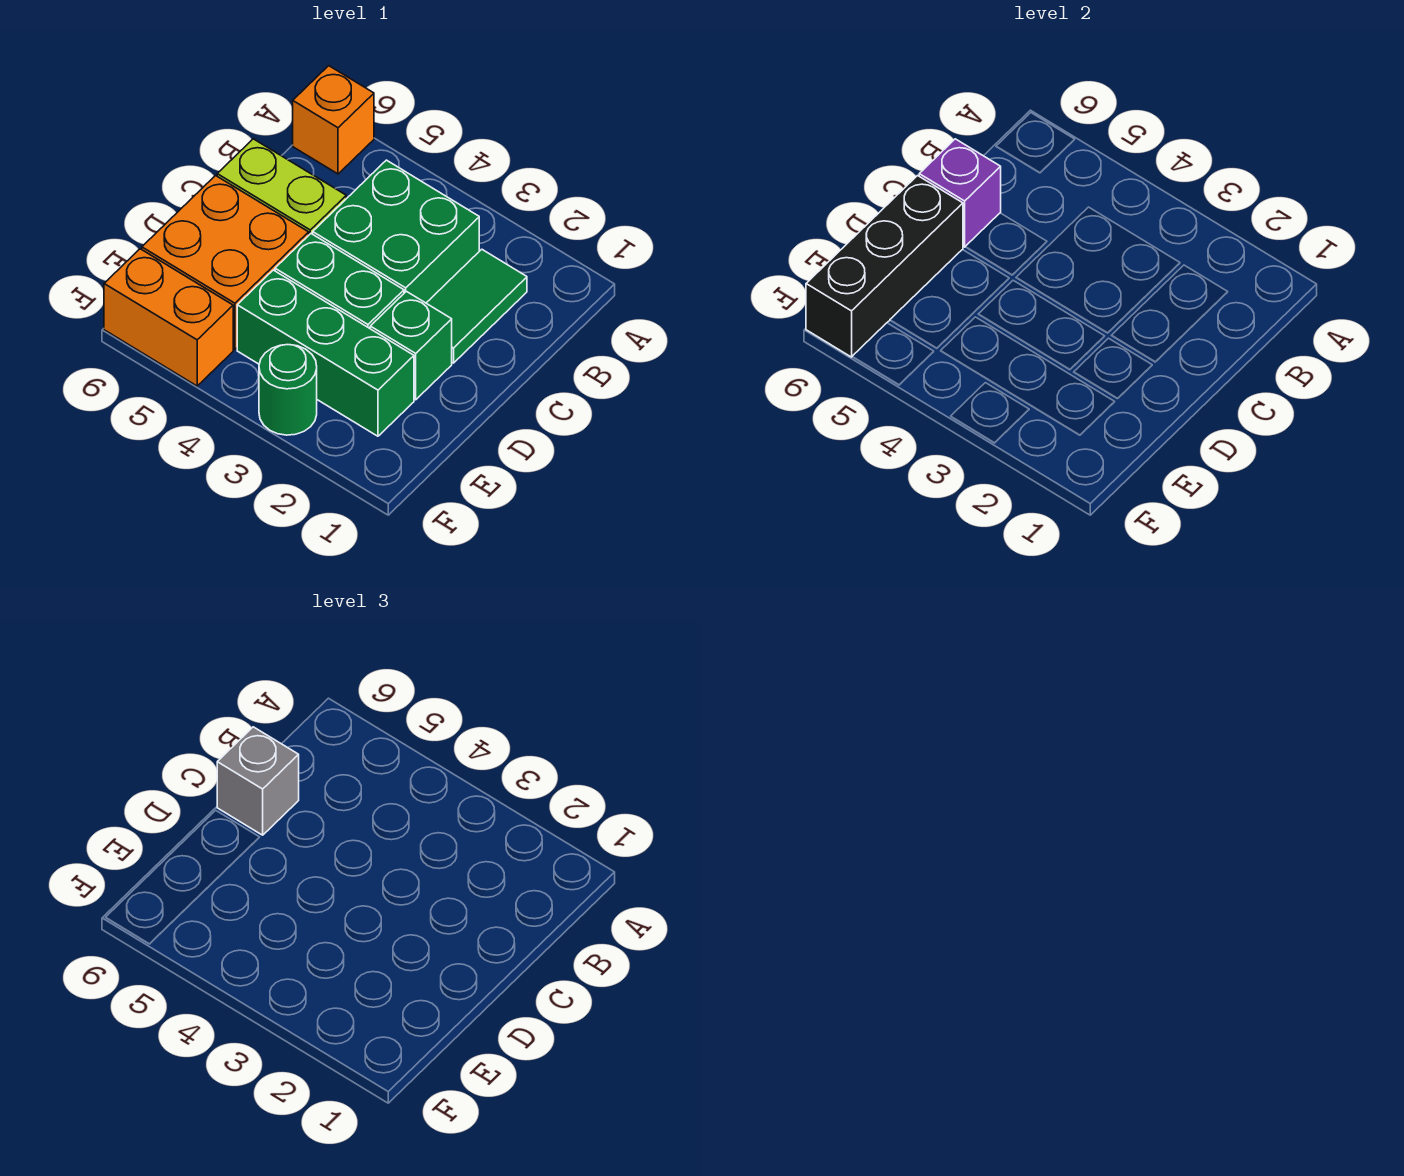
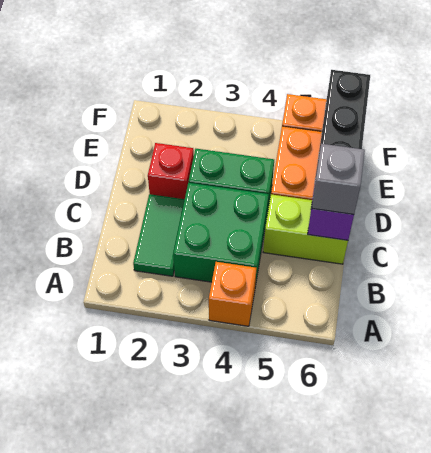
orange 1x1 brick [293,66,374,174] -> orange 1x1 brick moved to [209,262,257,326]
green 1x1 brick [370,291,452,400] -> red 1x1 brick [148,143,194,199]
green 1x3 brick [237,270,414,436] -> none
green 1x1 round brick [259,345,317,435] -> none

